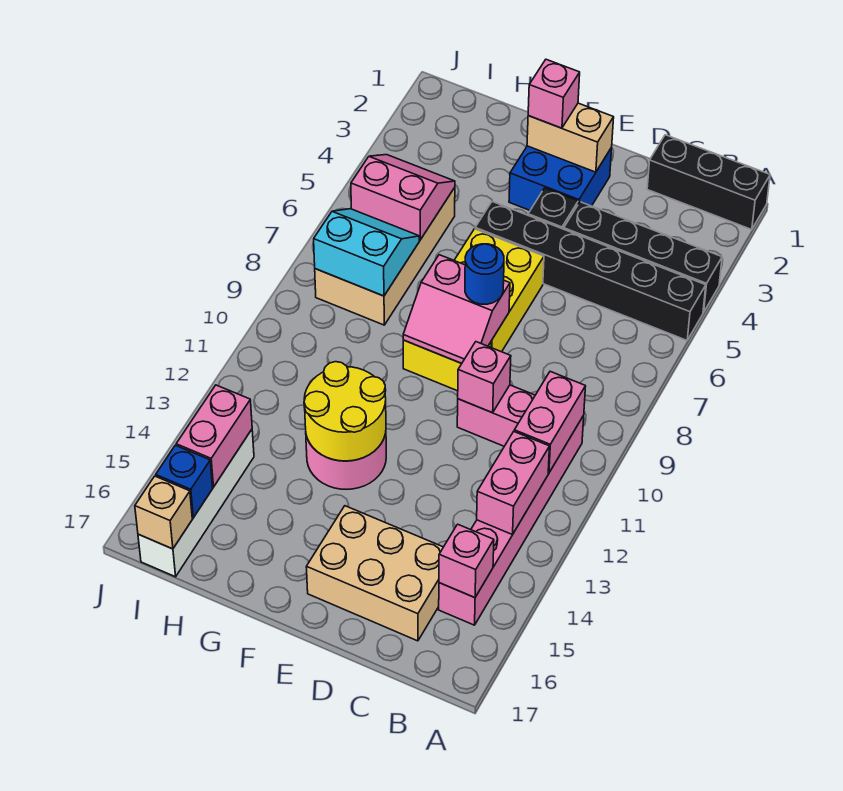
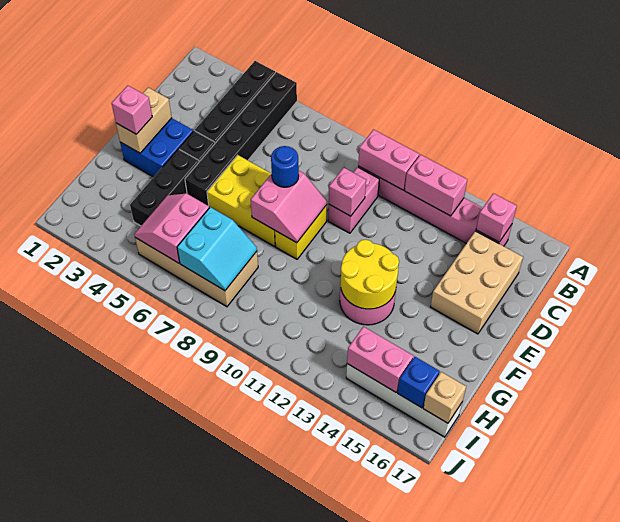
black 1x3 brick [647,135,770,230] -> black 1x3 brick moved to [130,149,199,226]
cyan 2x2 slope [314,209,419,296] -> cyan 2x2 slope turned to [177,207,257,291]

